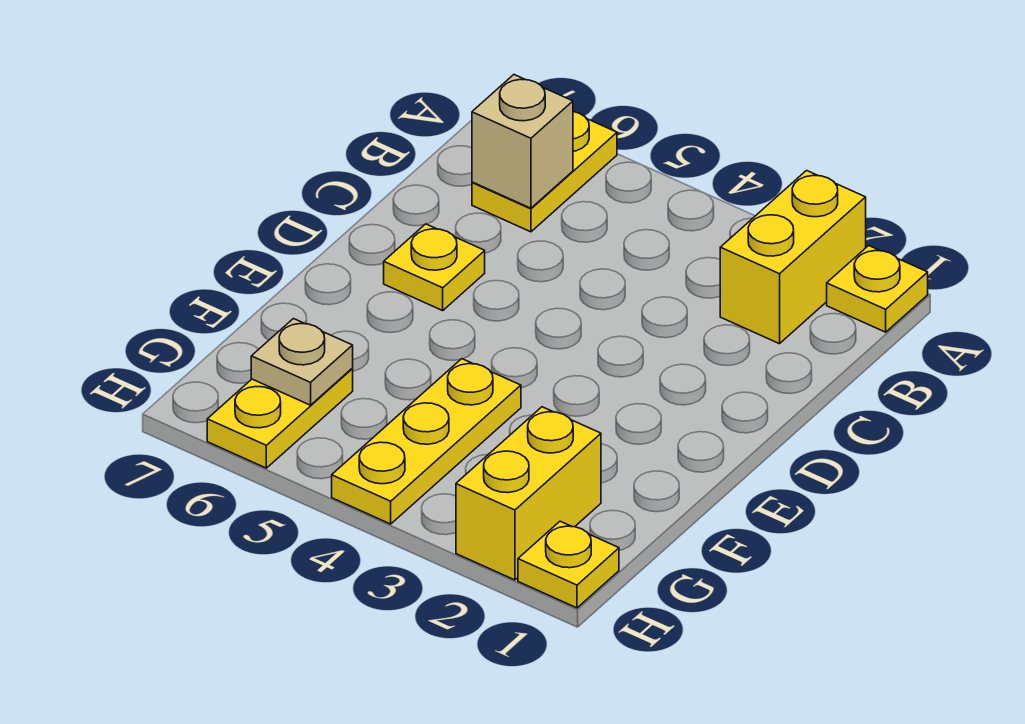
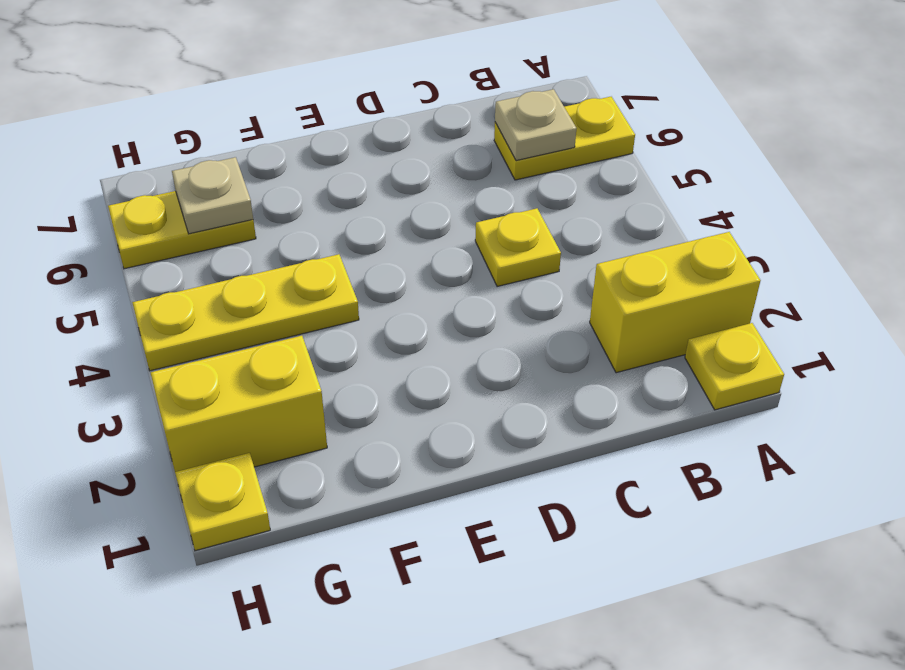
tan 1x1 brick [472,75,573,208] -> tan 1x1 plate [495,89,577,161]
yellow 1x1 plate [384,224,485,311] -> yellow 1x1 plate moved to [475,208,561,287]

